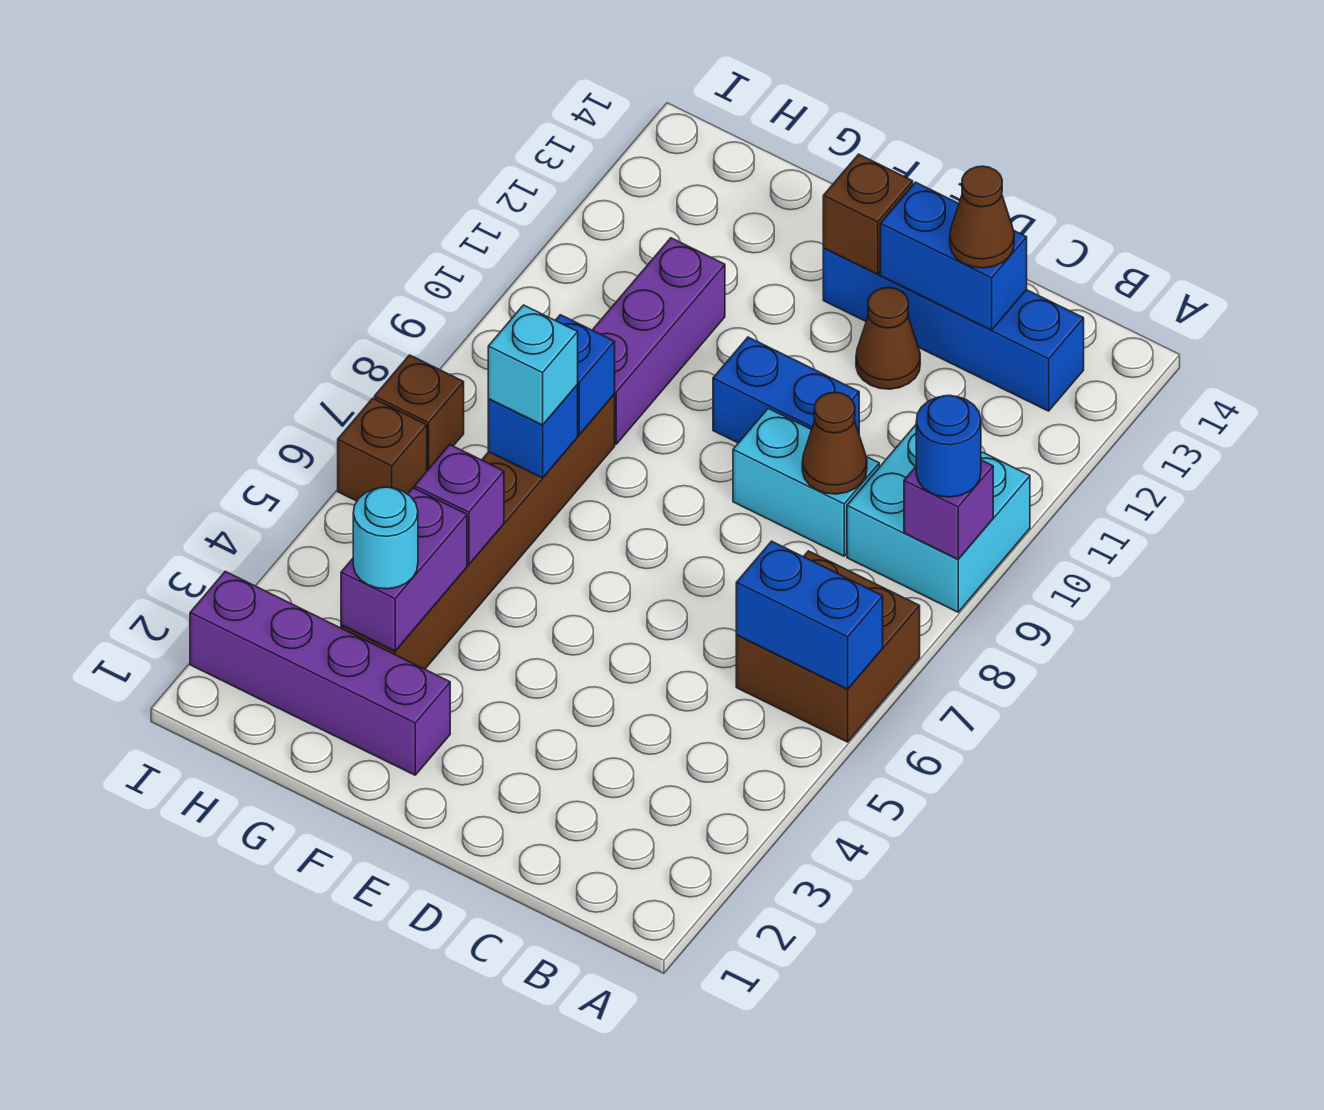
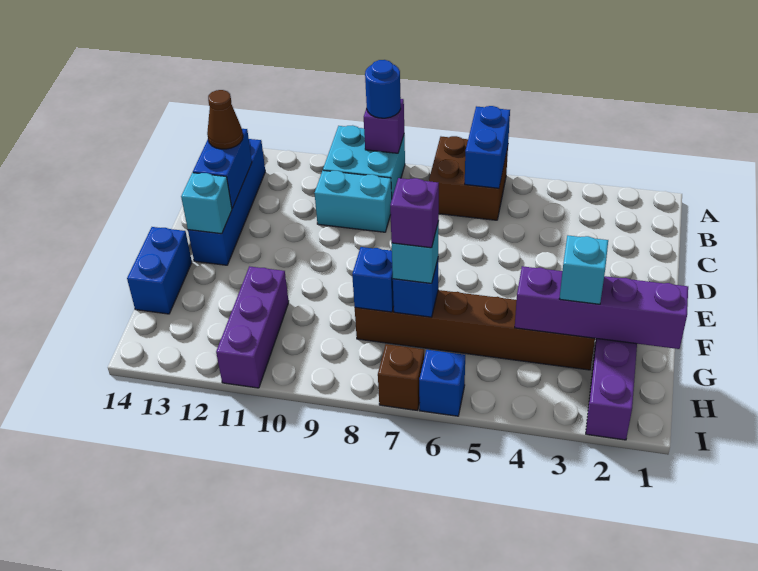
cyan 1x2 brick [733,408,879,556] -> cyan 1x2 brick turned to [315,170,392,232]
brown 1x1 cone [802,392,867,494] -> none
blue 1x2 brick [713,337,859,443] -> blue 1x2 brick moved to [127,227,192,314]
brown 1x1 cone [856,288,920,389] -> none
brown 1x1 brick [823,154,913,274] -> cyan 1x1 brick [181,173,232,234]
purple 1x2 brick [341,488,467,651] -> purple 1x4 brick [515,266,688,349]
cyan 1x1 round brick [353,487,418,589] -> cyan 1x1 brick [559,235,608,304]
purple 1x1 brick [415,445,504,565] -> purple 1x1 brick moved to [390,178,439,248]
purple 1x3 brick [593,238,725,444] -> purple 1x3 brick turned to [216,266,289,388]
brown 1x1 brick [338,398,427,501] -> blue 1x1 brick [419,350,465,416]

